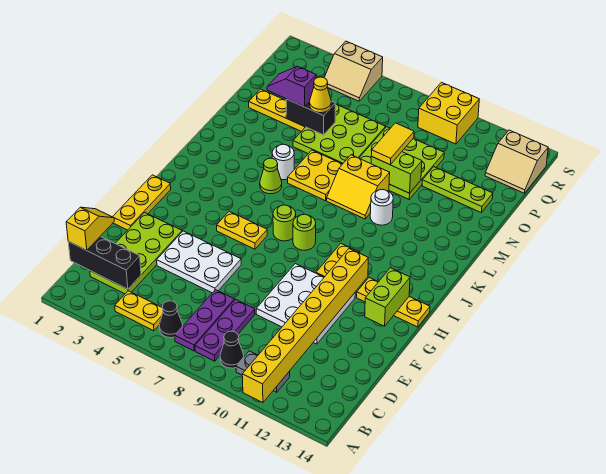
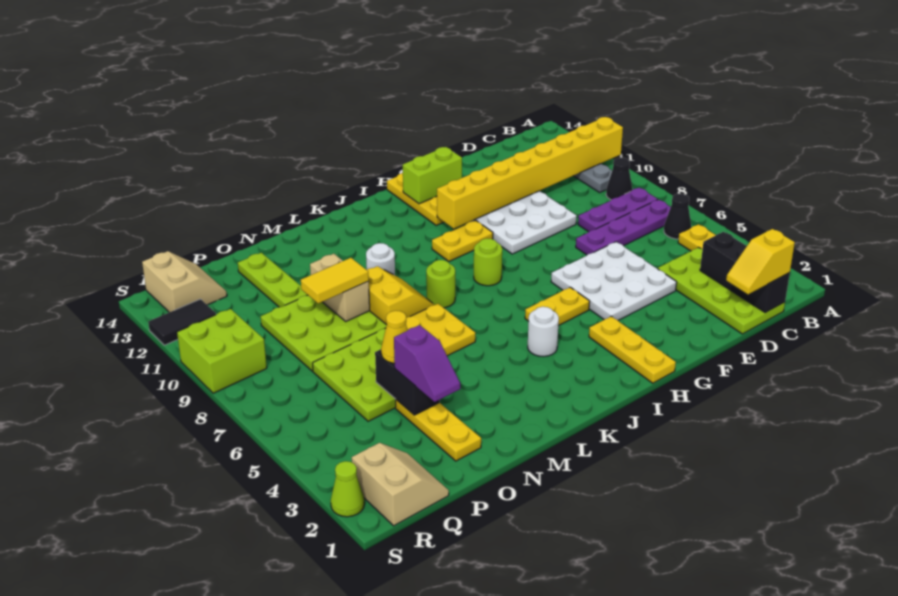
purple 1x3 plate [175,290,235,351] -> purple 1x4 plate [576,200,671,255]
lime 2x4 plate [90,213,182,294] -> lime 2x4 plate turned to [658,247,785,334]
white 2x3 plate [157,231,241,293] -> white 3x3 plate [551,242,677,320]
yellow 1x3 plate [113,175,171,230] -> yellow 1x3 plate turned to [589,316,676,383]
yellow 1x2 plate [217,211,267,249] -> yellow 1x2 plate turned to [525,287,590,326]
lime 1x1 round brick [273,205,296,241] -> lime 1x1 round brick moved to [426,260,455,308]
lime 1x1 cone [260,158,282,194] -> lime 1x1 cone moved to [331,461,365,517]
white 1x1 round brick [272,144,294,180] -> white 1x1 round brick moved to [528,307,559,356]
lime 1x2 brick [371,152,422,193] -> tan 1x2 brick [310,254,370,321]
tan 2x2 slope [324,41,383,101] -> tan 2x2 slope moved to [352,443,449,526]
yellow 2x2 brick [418,83,479,144] -> lime 2x2 brick [177,309,267,393]
none -> black 1x2 tile [148,299,216,345]

